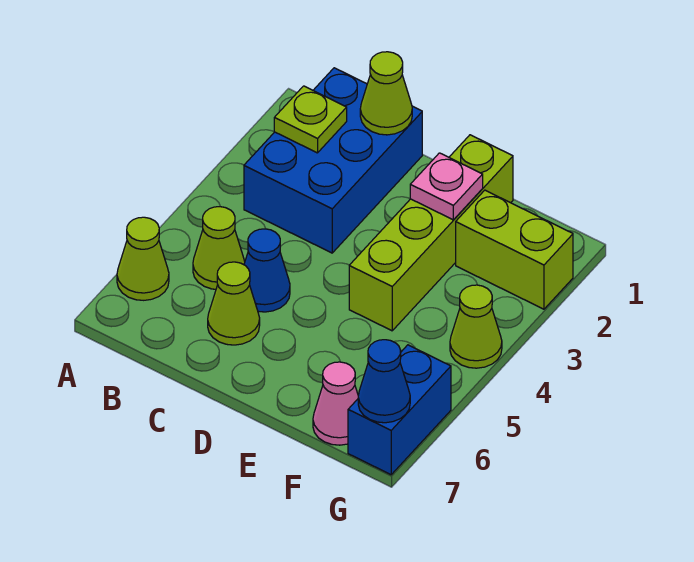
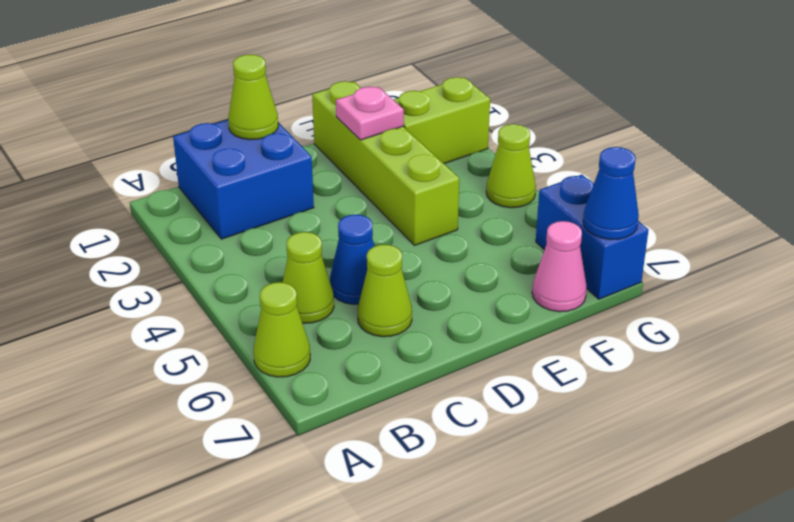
blue 2x3 brick [244,68,422,253] -> blue 2x2 brick [173,120,314,239]
lime 1x1 plate [274,86,347,153] -> none

